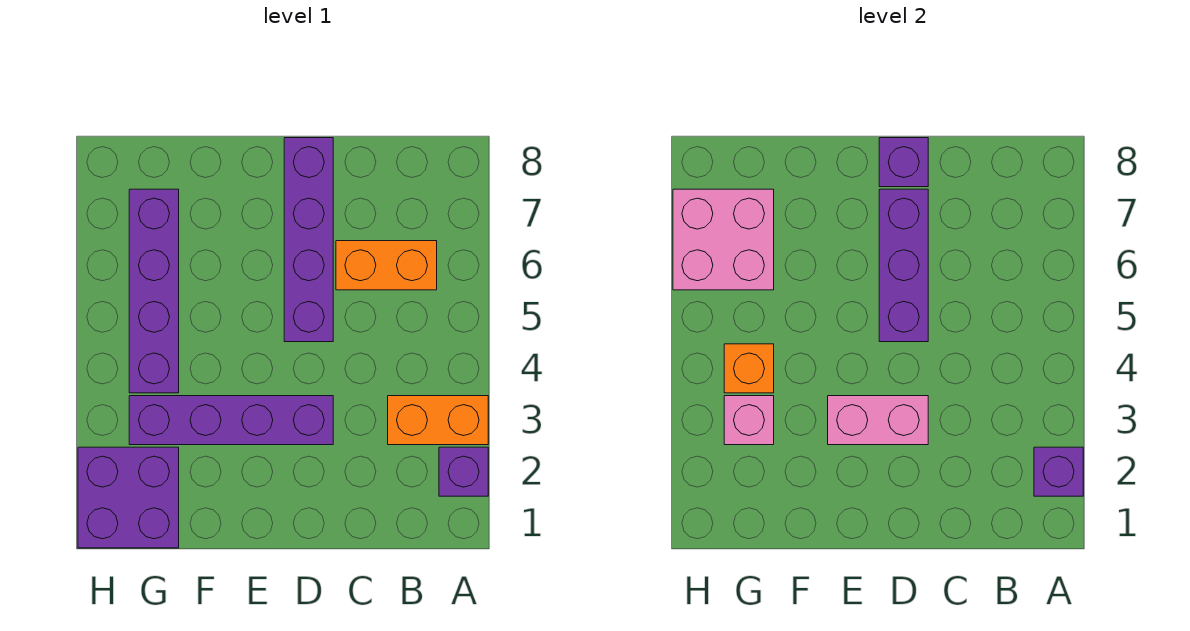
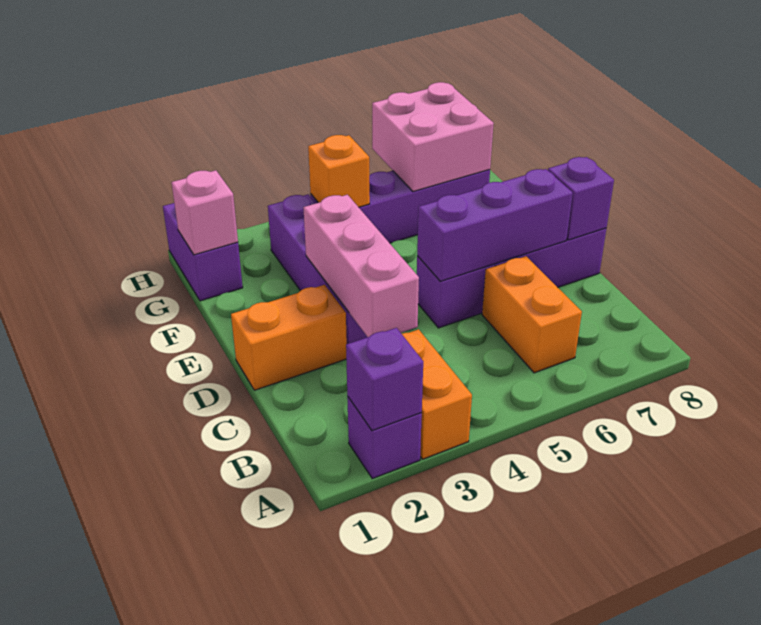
none -> orange 1x2 brick [231,285,347,390]
pink 1x2 brick [828,396,928,445] -> pink 1x3 brick [303,195,419,337]
purple 2x2 brick [78,447,179,548] -> purple 1x2 brick [163,203,243,301]
pink 1x1 brick [724,396,774,445] -> pink 1x1 brick moved to [171,170,238,255]

